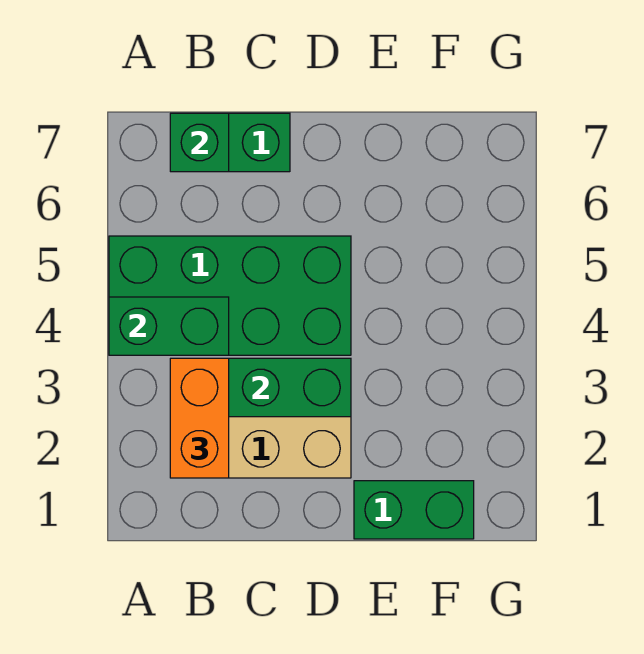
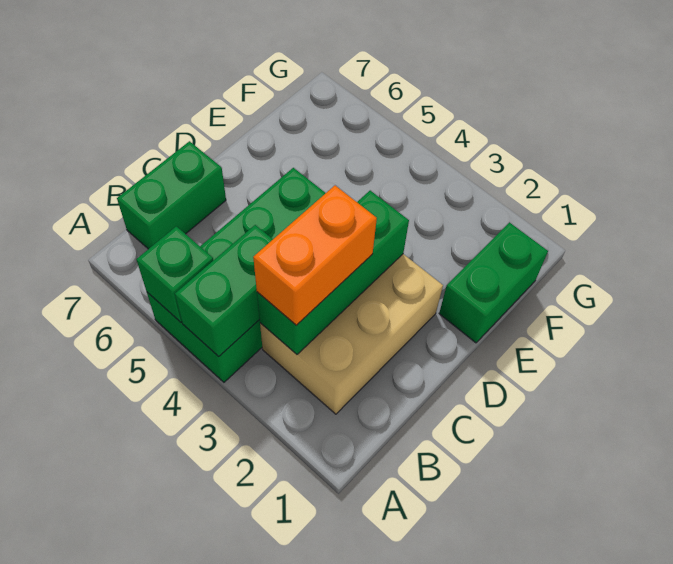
orange 1x2 brick [170,358,229,478] -> orange 1x2 brick turned to [253,186,377,325]
green 1x1 brick [170,113,229,172] -> green 1x1 brick moved to [136,226,213,322]

